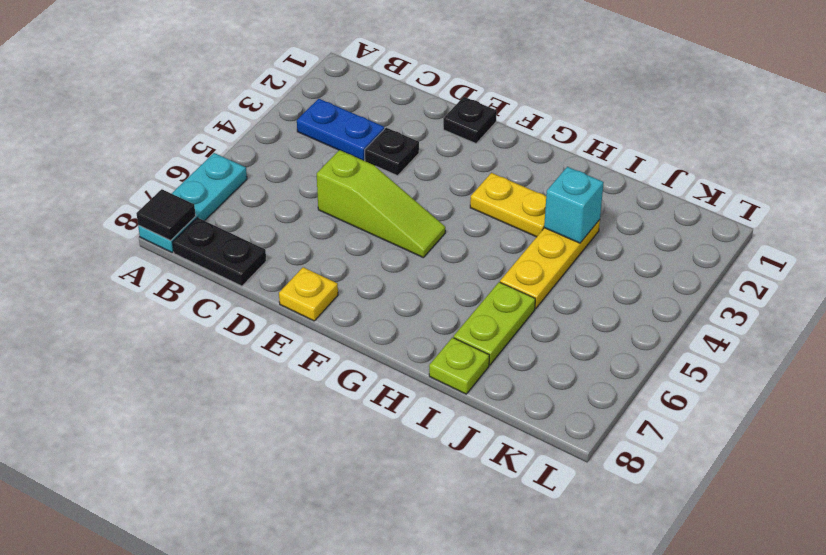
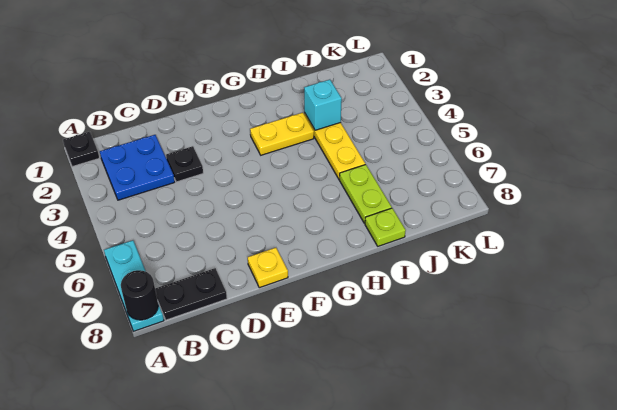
black 1x1 tile [136,189,196,241] -> black 1x1 round brick [121,270,158,320]
blue 1x2 plate [297,99,384,160] -> blue 2x2 plate [100,135,175,200]
lime 1x3 slope [317,150,445,257] -> none
black 1x1 plate [443,97,497,144] -> black 1x1 plate moved to [63,132,99,167]

